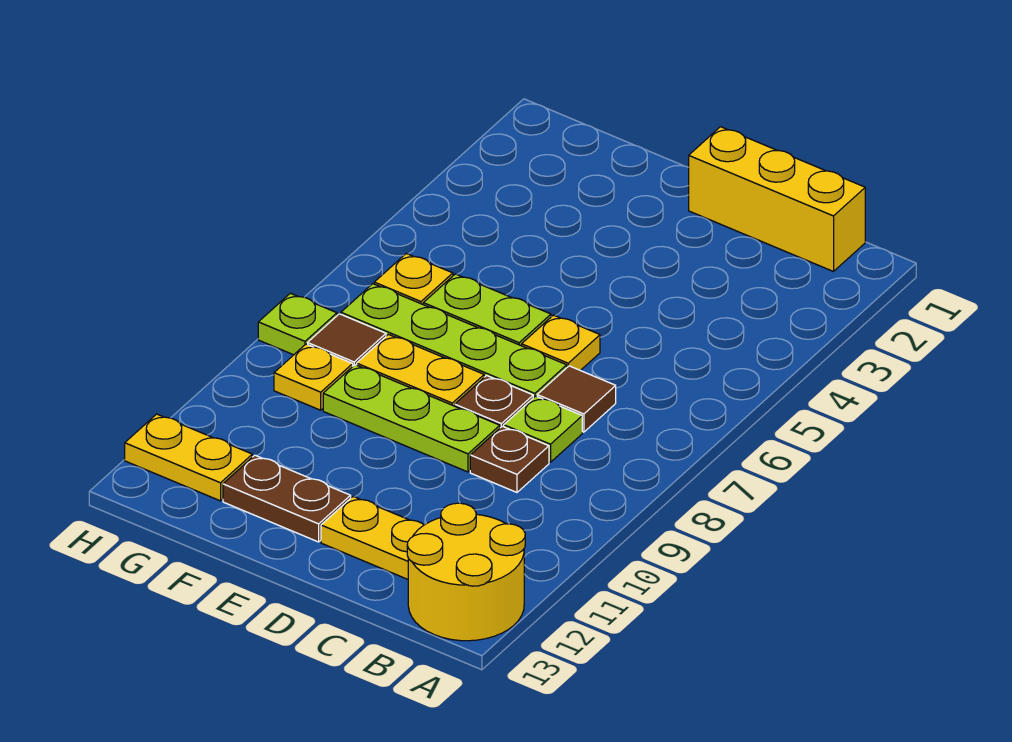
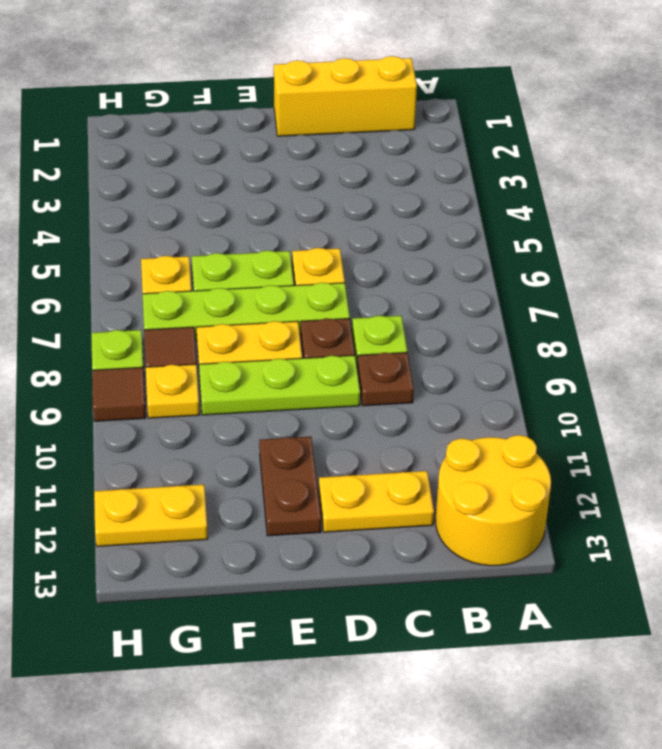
brown 1x1 tile [537,366,616,432] -> brown 1x1 tile moved to [92,367,146,421]
brown 1x2 plate [223,455,351,542] -> brown 1x2 plate turned to [259,437,321,536]

